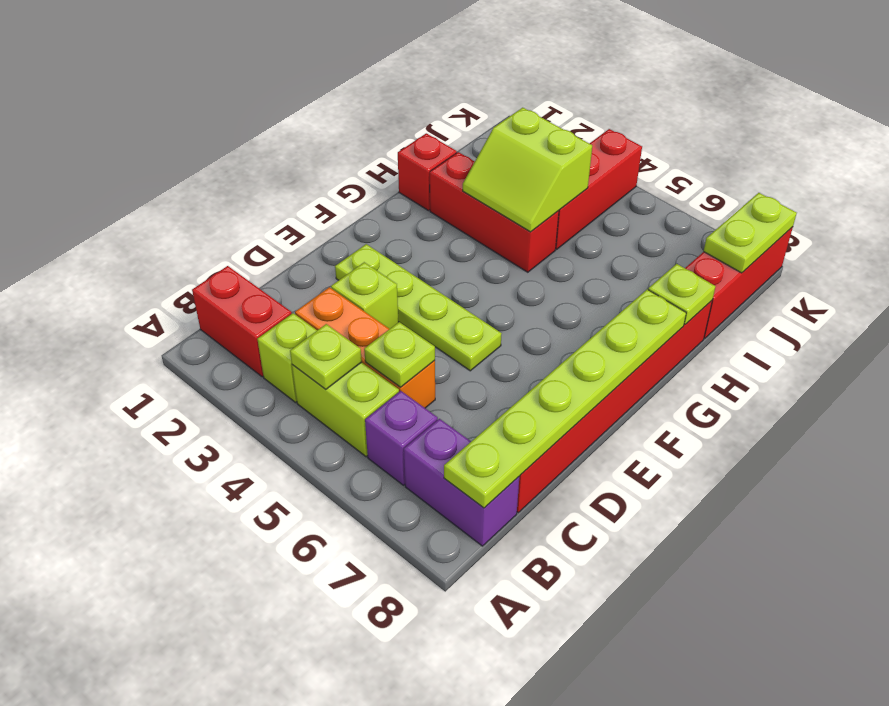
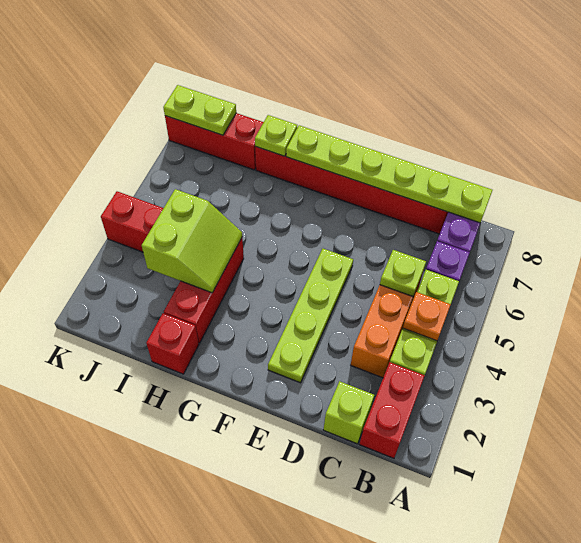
lime 1x1 plate [290,324,362,389] -> orange 1x1 plate [403,292,451,341]
lime 1x1 brick [331,262,398,329] -> lime 1x1 brick moved to [323,381,374,444]

